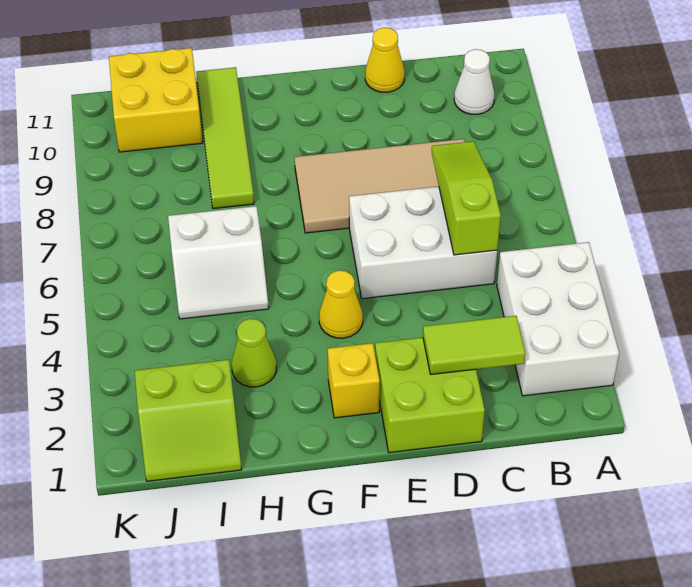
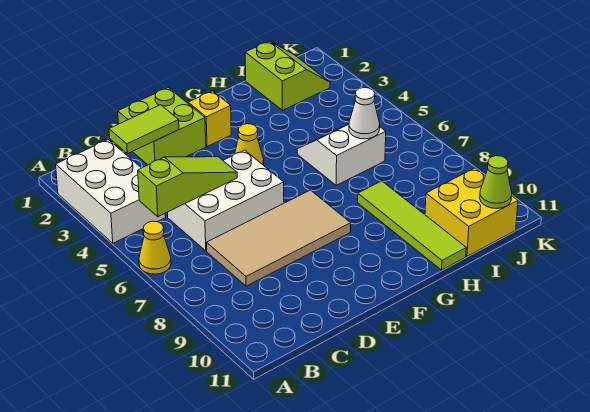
white 1x1 cone [454,49,494,114] -> white 1x1 cone moved to [349,88,380,139]
lime 1x3 slope [432,141,501,255] -> lime 1x3 slope turned to [138,157,237,217]
yellow 1x1 cone [365,28,405,92] -> yellow 1x1 cone moved to [139,221,171,274]
lime 1x1 cone [232,319,276,387] -> lime 1x1 cone moved to [480,156,512,208]
lime 2x2 slope [135,360,242,481] -> lime 2x2 slope turned to [245,41,330,110]

